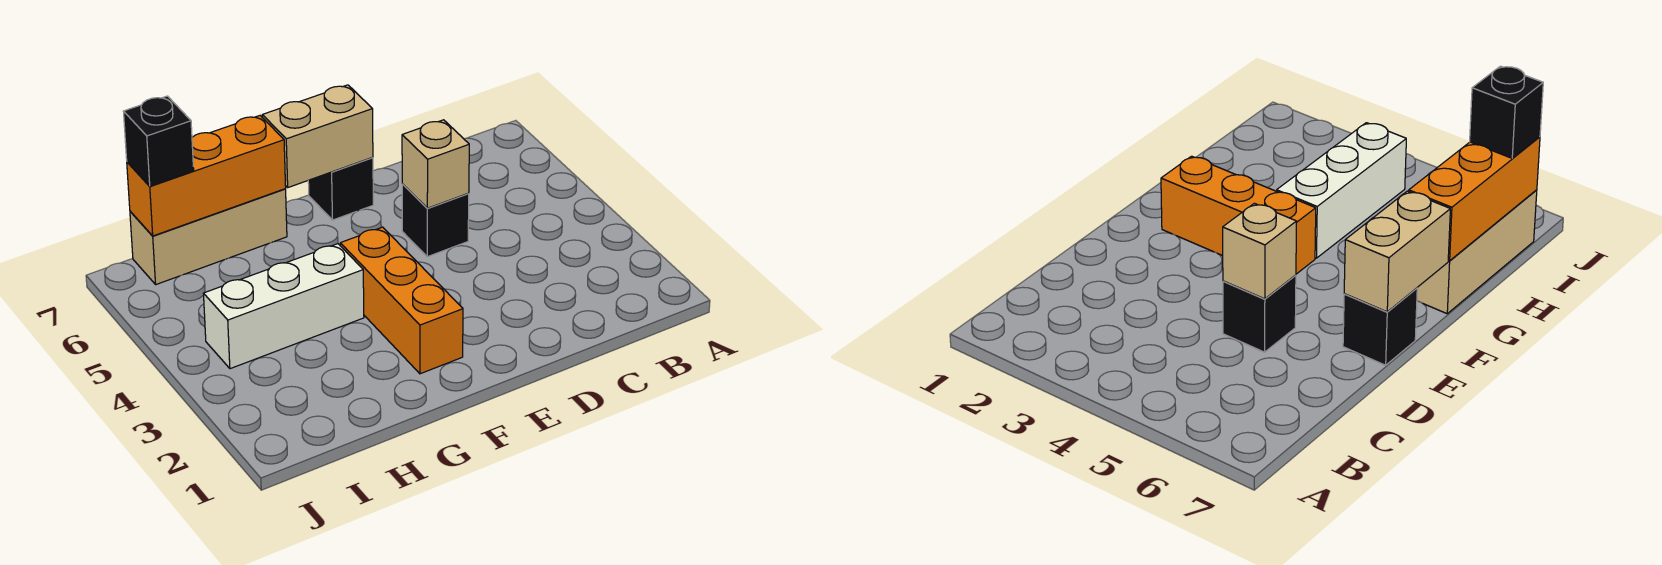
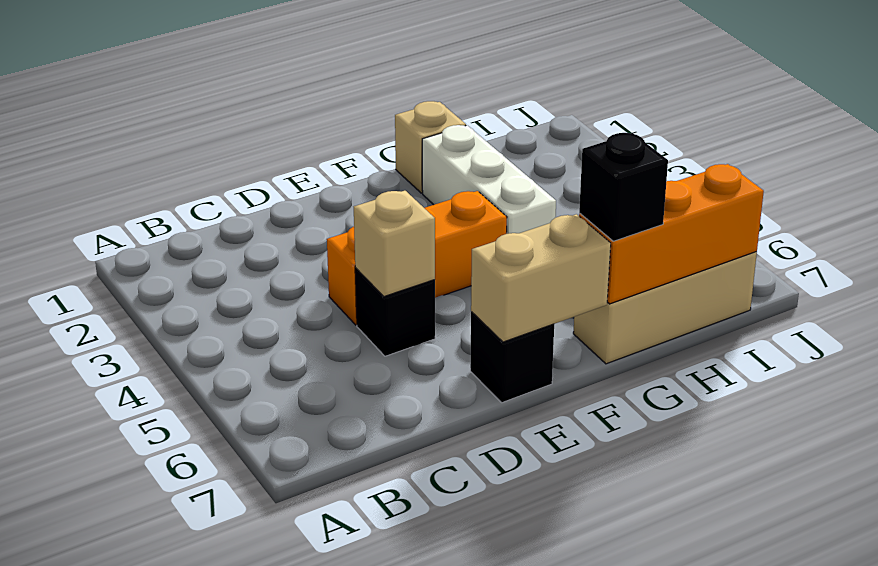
orange 1x3 brick [340,227,463,374] -> orange 1x3 brick turned to [327,191,507,325]
none -> tan 1x1 brick [395,101,466,193]
white 1x3 brick [204,244,364,369] -> white 1x3 brick turned to [422,125,556,234]
black 1x1 brick [123,96,194,186] -> black 1x1 brick moved to [579,133,668,241]

